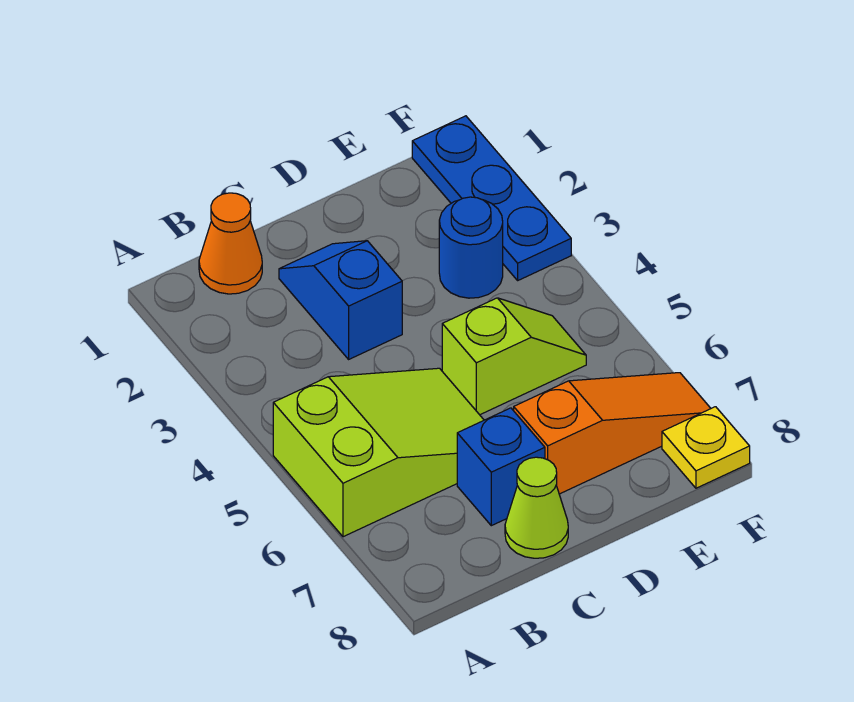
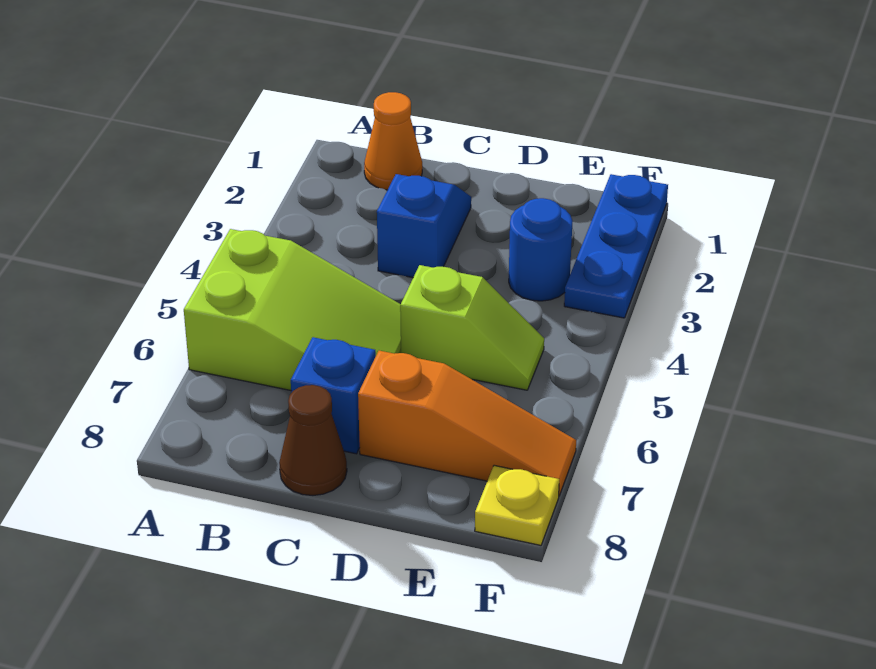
lime 1x1 cone [505,457,568,558] -> brown 1x1 cone [279,385,347,495]

